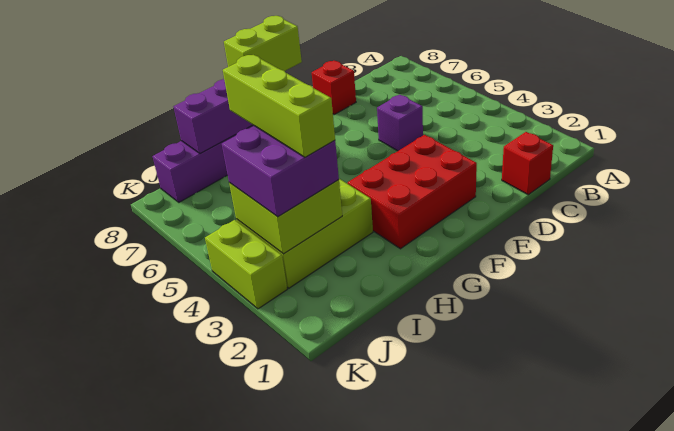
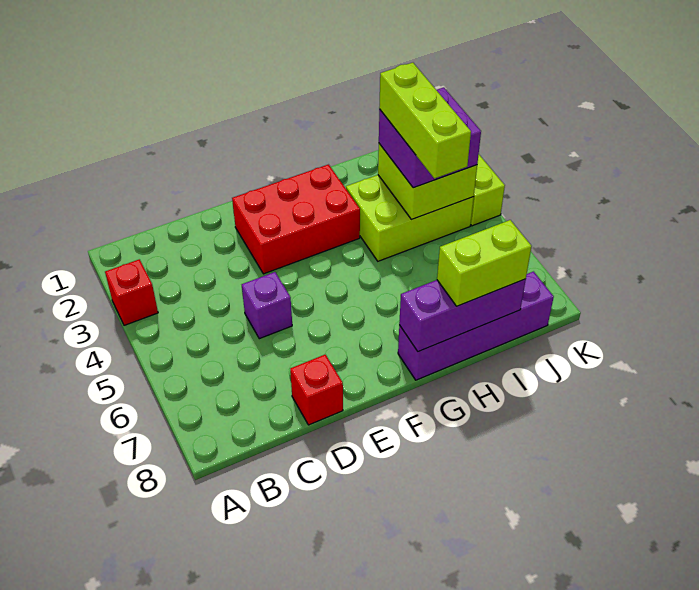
red 1x1 brick [502,132,553,195] -> red 1x1 brick moved to [105,259,158,325]
lime 1x2 brick [224,16,302,71] -> lime 1x2 brick moved to [437,220,532,306]

